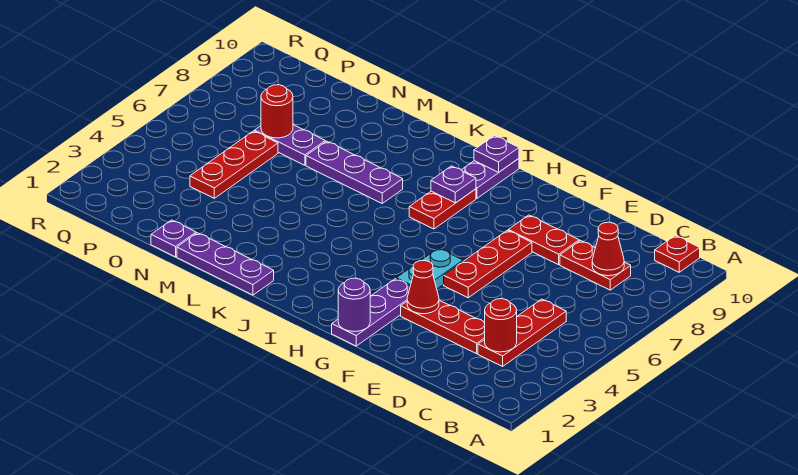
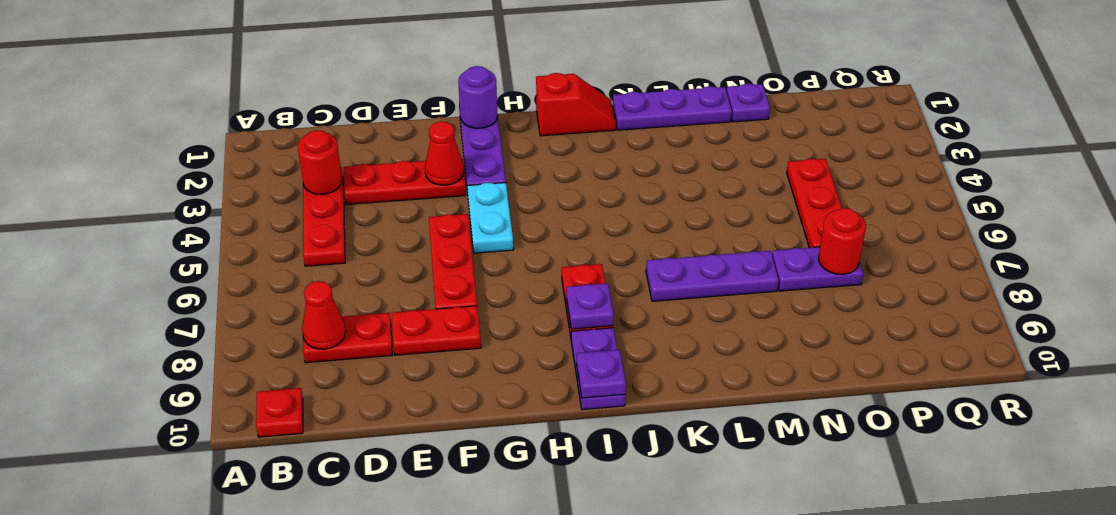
none -> red 1x2 slope [536,73,616,136]

